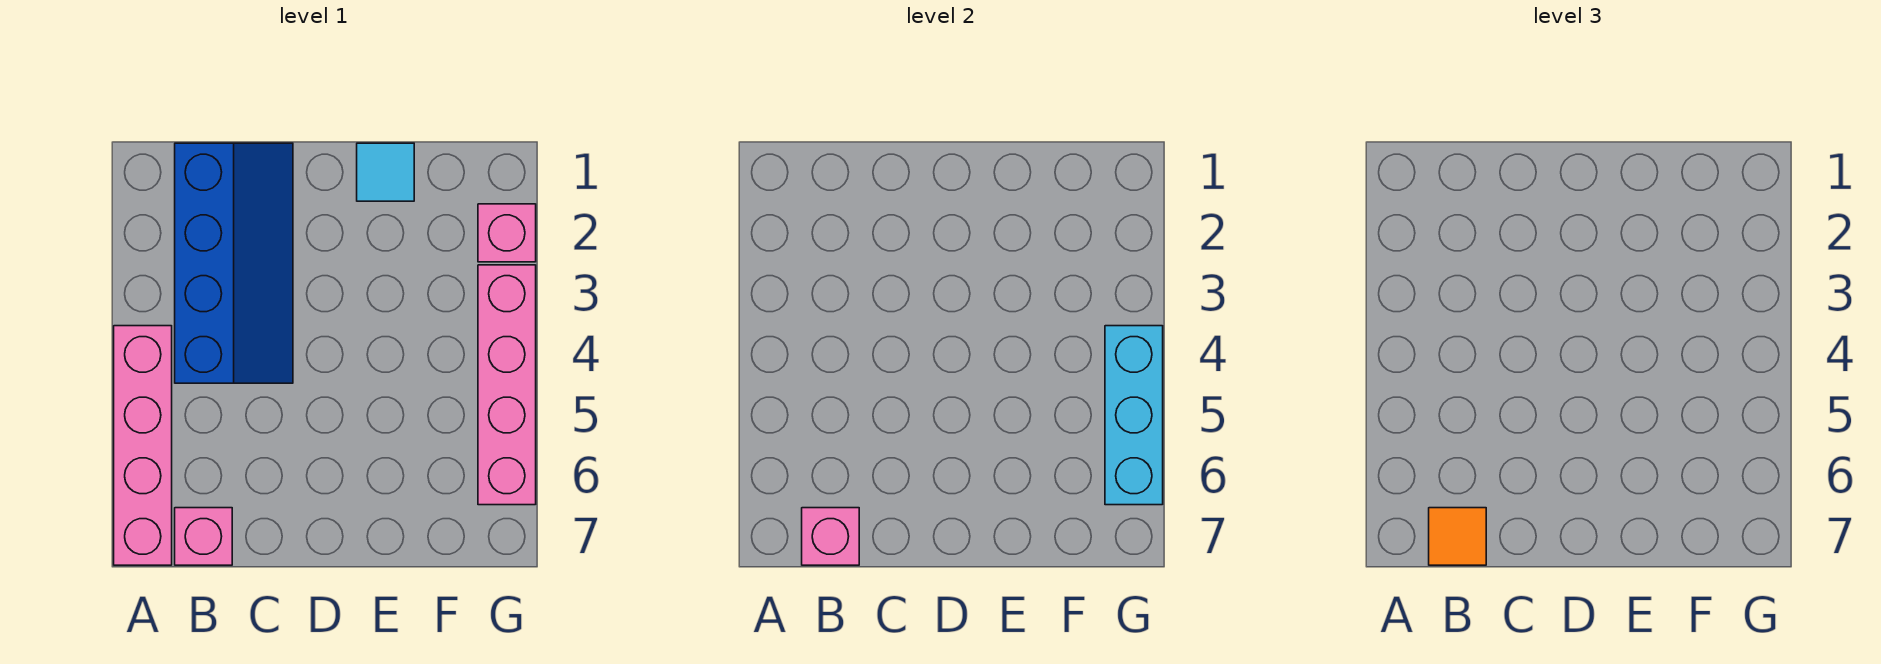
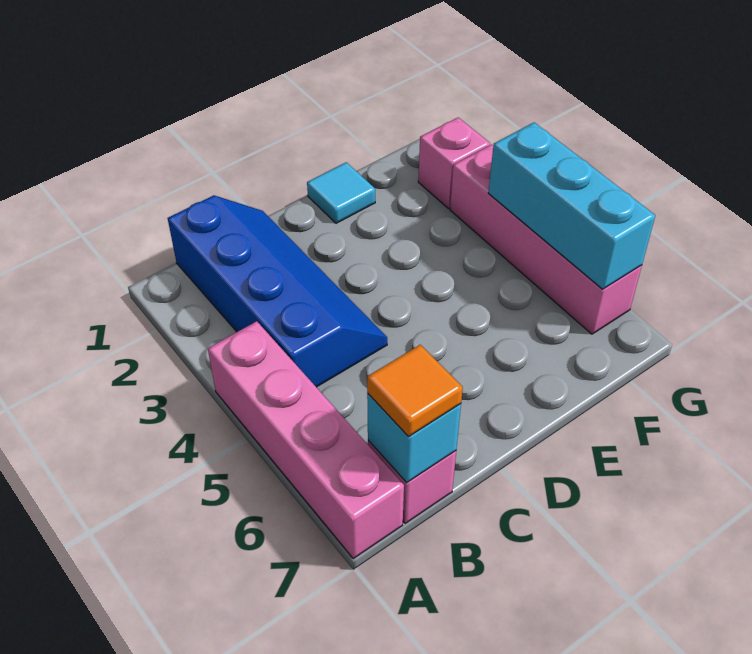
pink 1x1 brick [802,508,859,565] -> cyan 1x1 brick [367,394,461,483]

